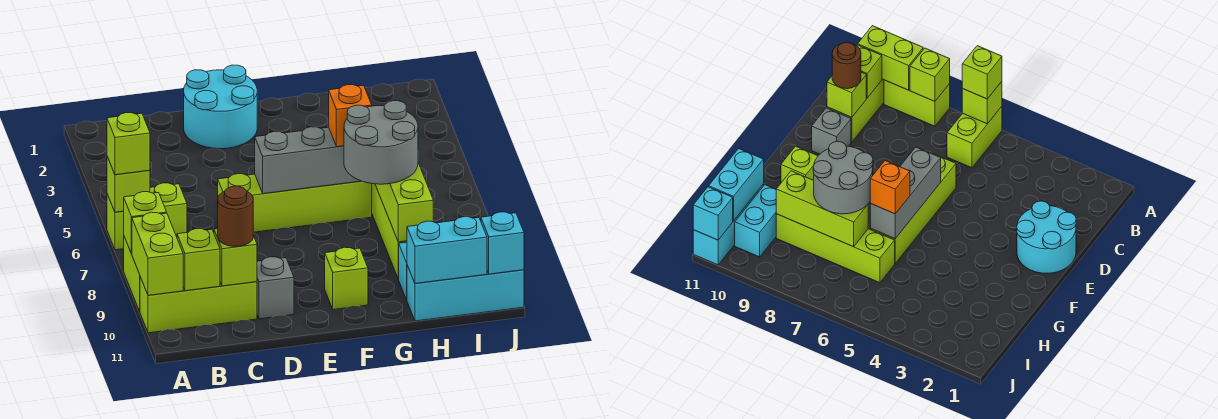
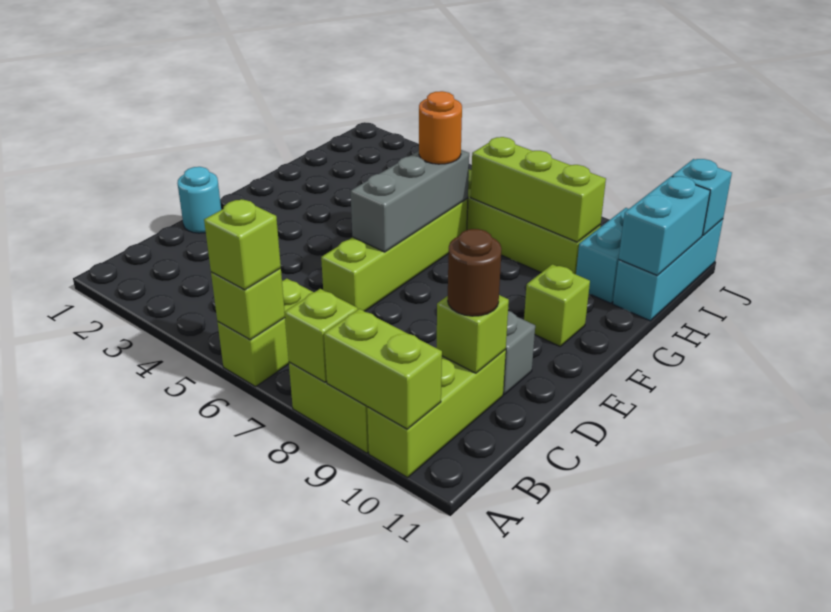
lime 1x1 brick [177,229,220,291] -> none
cyan 2x2 round brick [184,65,257,149] -> cyan 1x1 round brick [177,167,221,233]
orange 1x1 brick [329,85,372,147] -> orange 1x1 round brick [419,91,462,164]
grey 2x2 round brick [344,101,418,184] -> none

